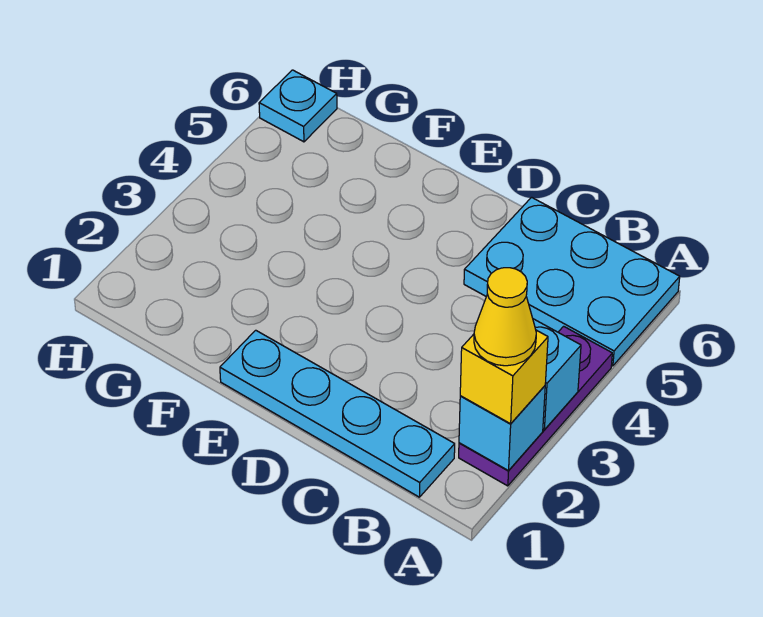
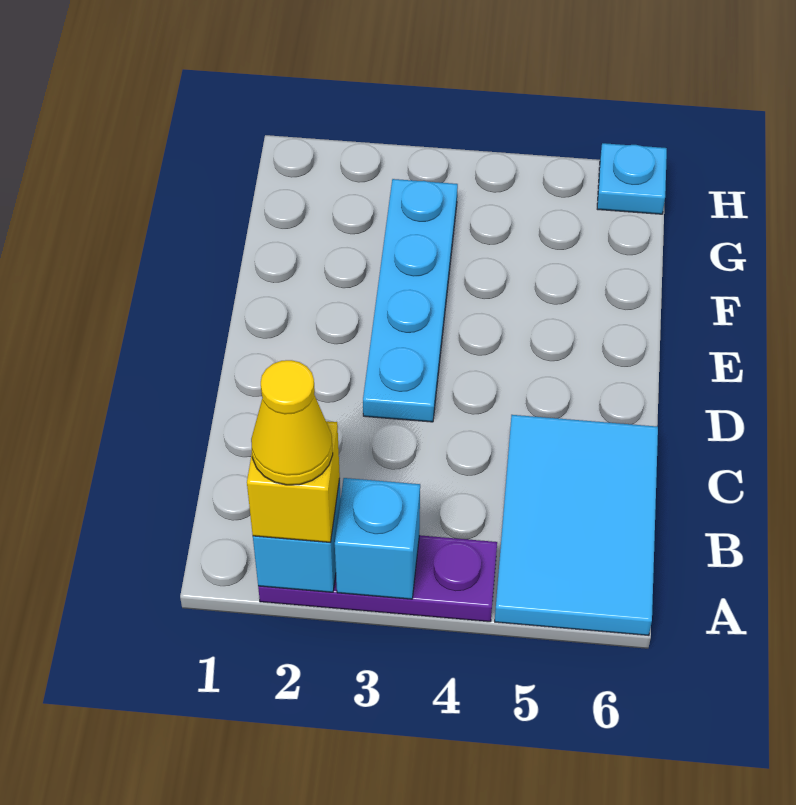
cyan 2x3 plate [464,197,680,366] -> cyan 2x3 tile [495,415,658,635]
cyan 1x4 plate [220,330,455,497] -> cyan 1x4 plate moved to [363,179,458,422]

